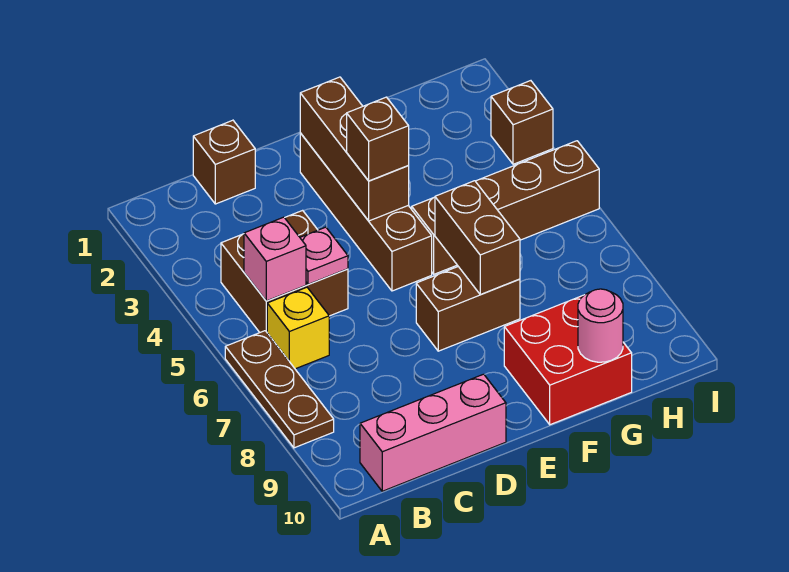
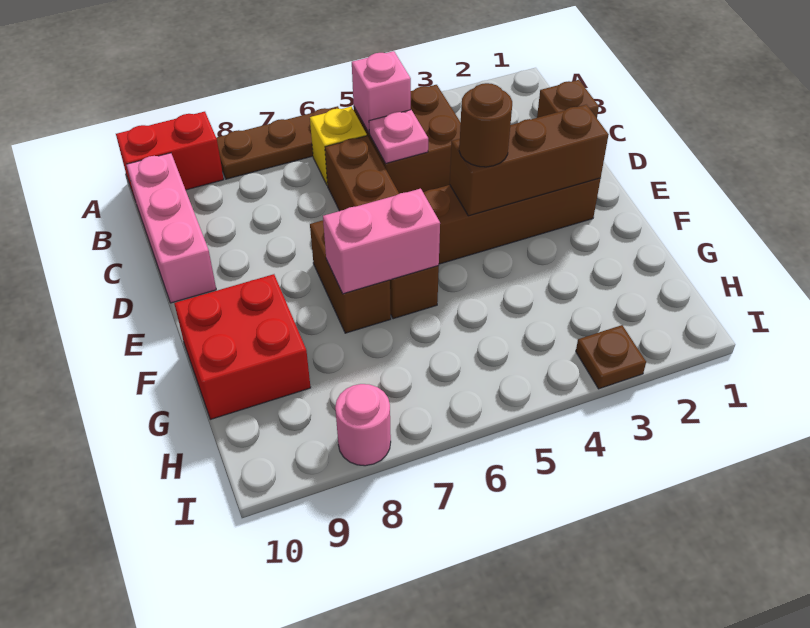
none -> red 1x2 brick [116,112,224,199]
brown 1x1 brick [347,97,409,181] -> brown 1x1 round brick [459,83,512,167]
brown 1x4 brick [412,141,599,274] -> brown 1x4 brick moved to [325,136,439,319]
brown 1x2 brick [435,181,520,294] -> pink 1x2 brick [323,189,440,294]
pink 1x1 round brick [578,289,623,362] -> pink 1x1 round brick moved to [335,384,391,466]
brown 1x1 brick [491,81,553,164] -> brown 1x1 plate [576,325,646,389]

